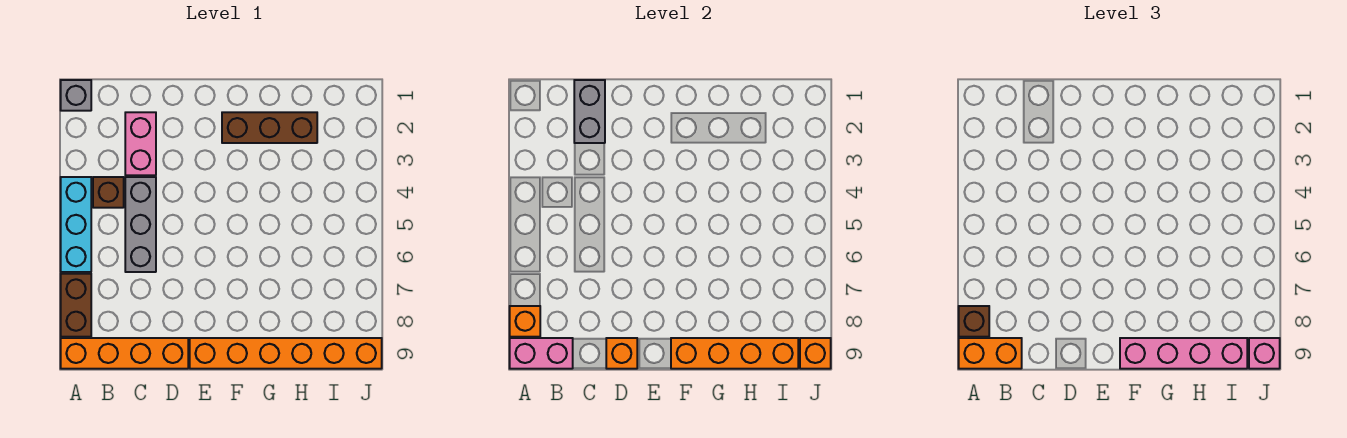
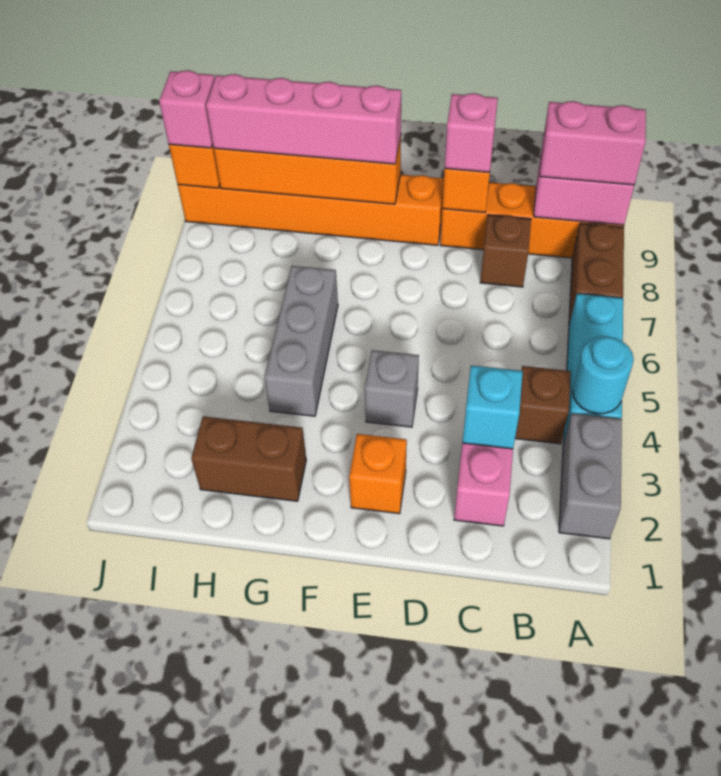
grey 1x1 brick [61,80,91,111] -> grey 1x1 brick moved to [365,350,419,427]
none -> cyan 1x1 round brick [572,336,634,414]
orange 1x1 brick [510,306,540,337] -> orange 1x1 brick moved to [349,434,407,514]
brown 1x1 brick [959,306,989,337] -> brown 1x1 brick moved to [480,215,531,287]
orange 1x2 brick [959,338,1022,369] -> pink 1x2 brick [540,101,646,185]
grey 1x2 brick [574,80,605,143] -> grey 1x2 brick moved to [559,413,622,539]
none -> cyan 1x1 brick [462,365,523,449]
grey 1x3 brick [125,177,156,272] -> grey 1x3 brick moved to [264,266,338,416]
none -> pink 1x1 brick [445,93,498,172]
brown 1x3 brick [222,112,317,143] -> brown 1x2 brick [191,416,306,501]

